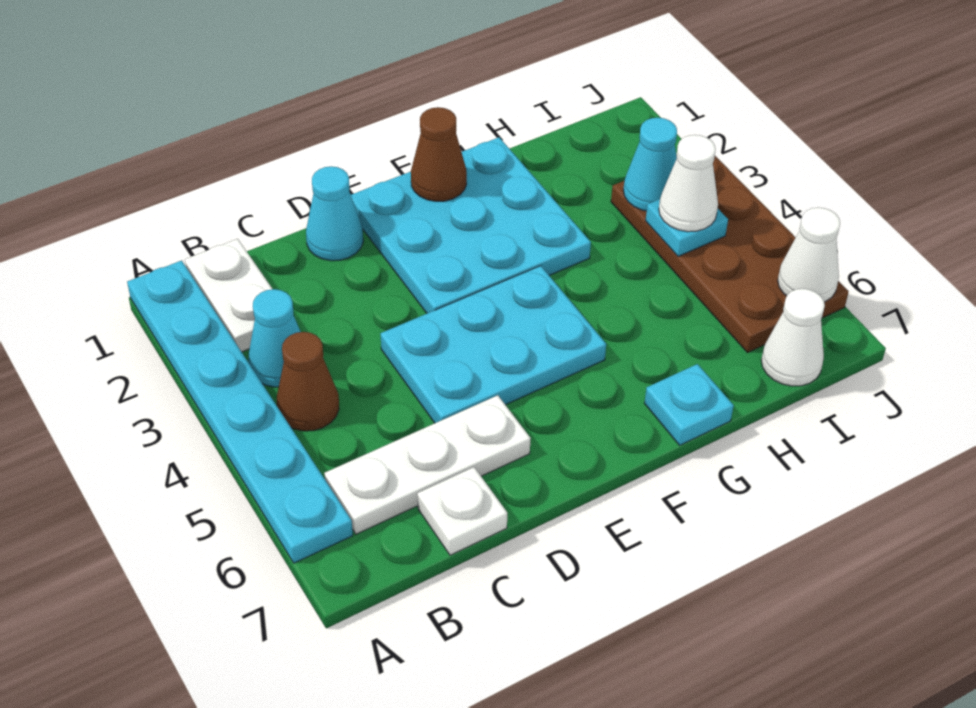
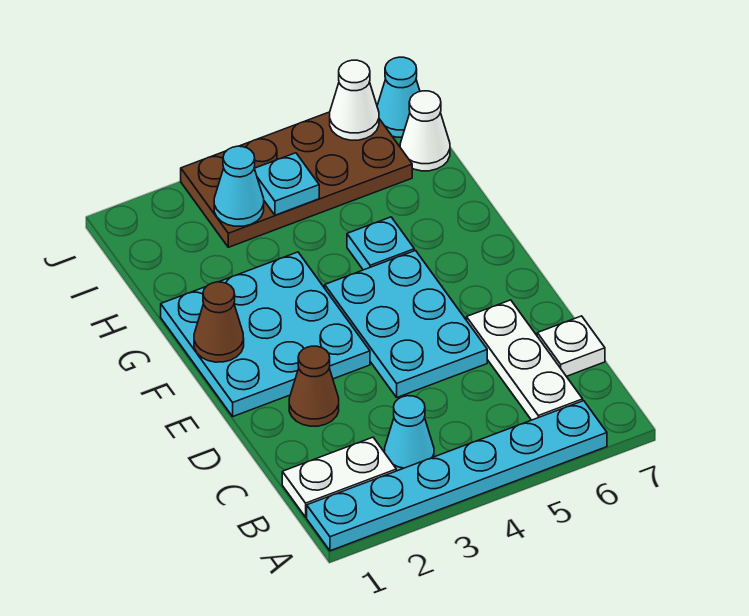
brown 1x1 cone [277,332,339,431] -> brown 1x1 cone moved to [289,346,339,426]
cyan 1x1 cone [306,166,363,261] -> cyan 1x1 cone moved to [377,57,420,137]
cyan 1x1 plate [644,364,734,445] -> cyan 1x1 plate moved to [347,217,414,270]
white 1x1 cone [659,135,718,232] -> none

